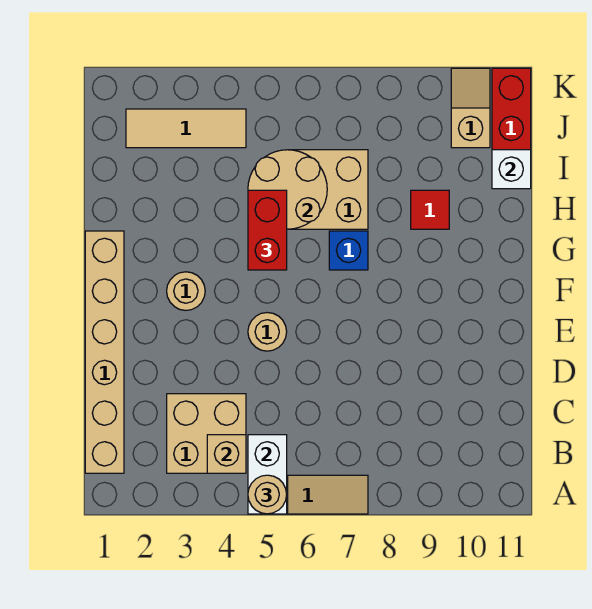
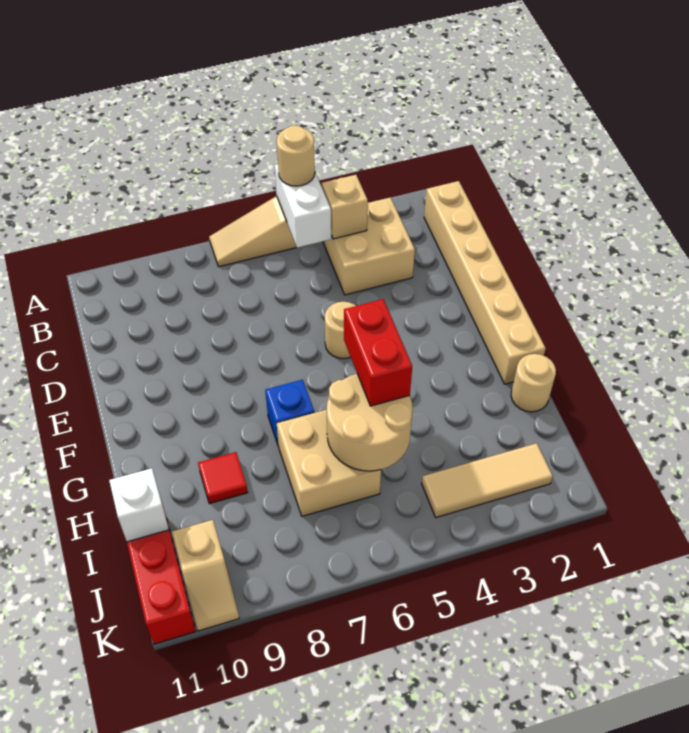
tan 1x1 round brick [167,272,205,310] -> tan 1x1 round brick moved to [511,354,556,412]

